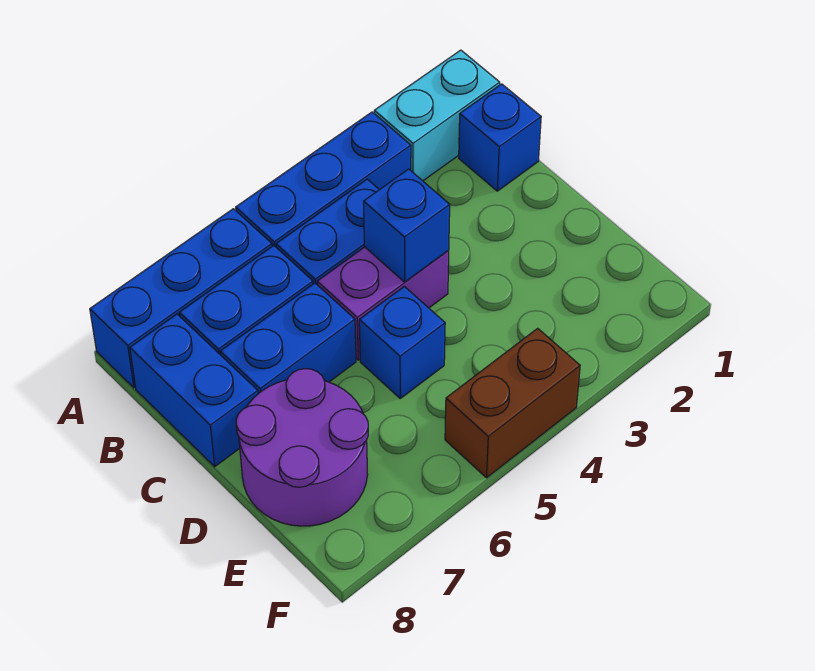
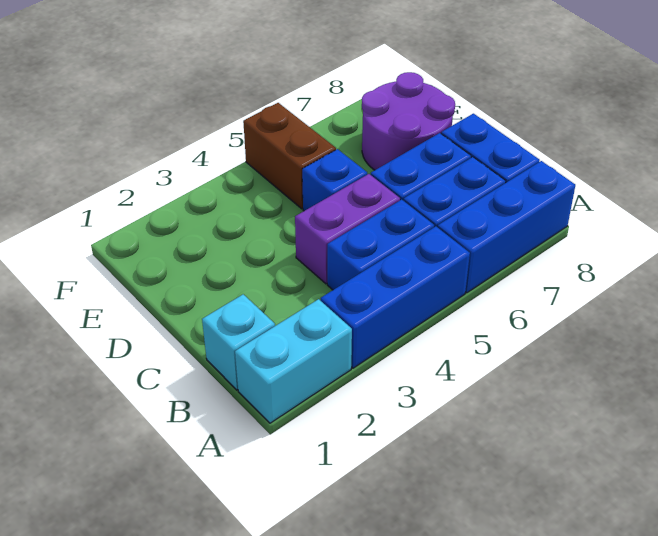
blue 1x1 brick [459,84,541,191] -> cyan 1x1 brick [202,294,275,390]
blue 1x1 brick [364,169,450,282] -> none
brown 1x2 brick [445,328,580,478] -> brown 1x2 brick turned to [243,103,336,209]

